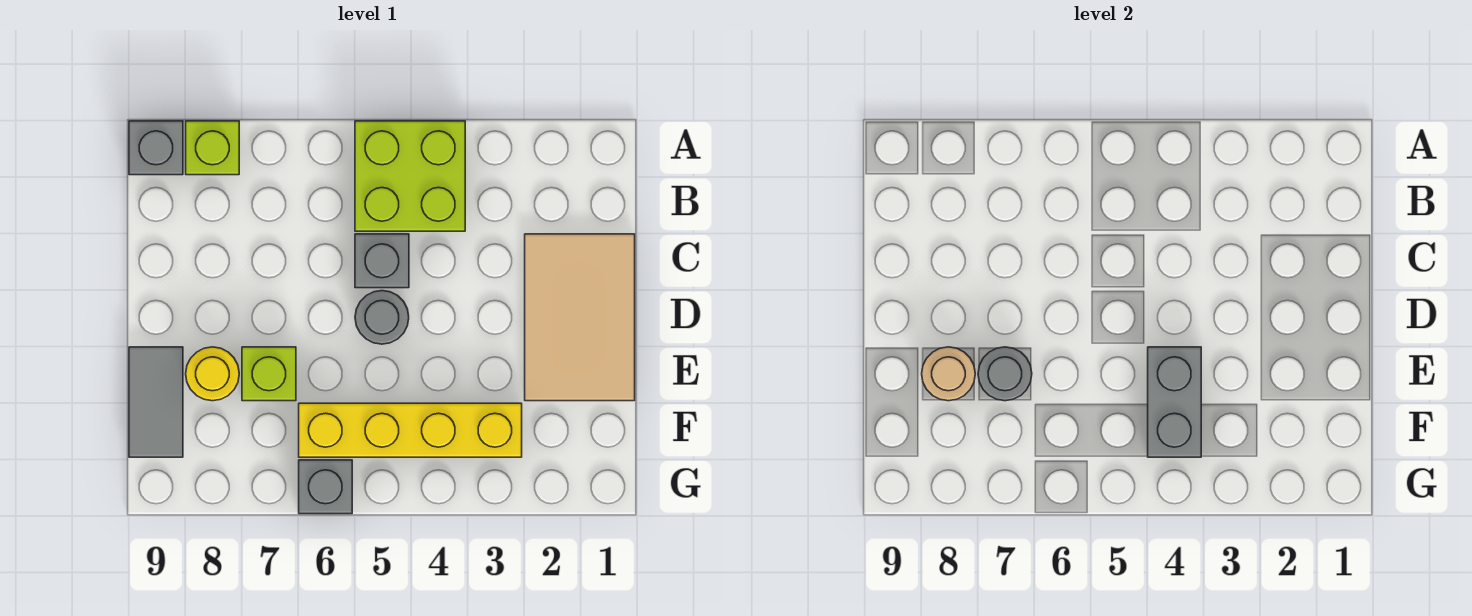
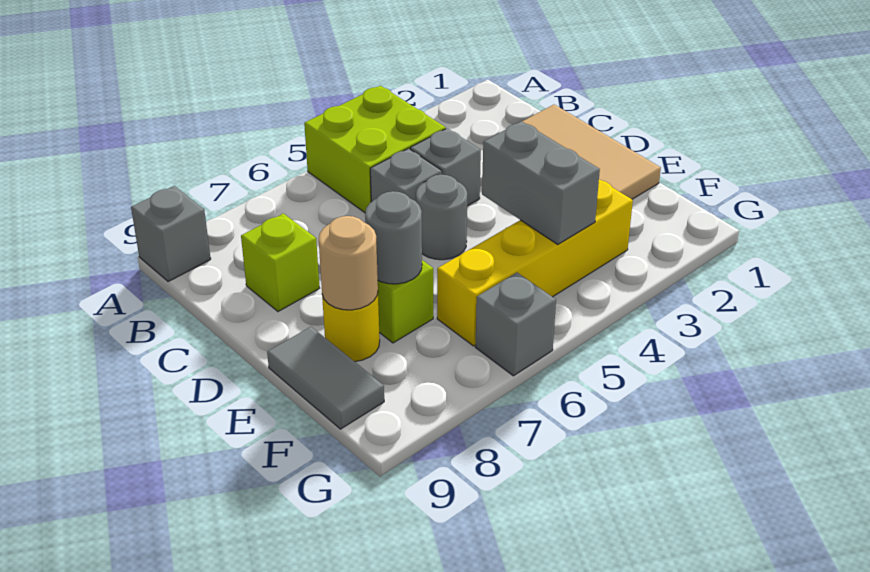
lime 1x1 brick [186,121,239,175] -> lime 1x1 brick moved to [241,213,319,312]
none -> grey 1x1 brick [410,128,481,206]

